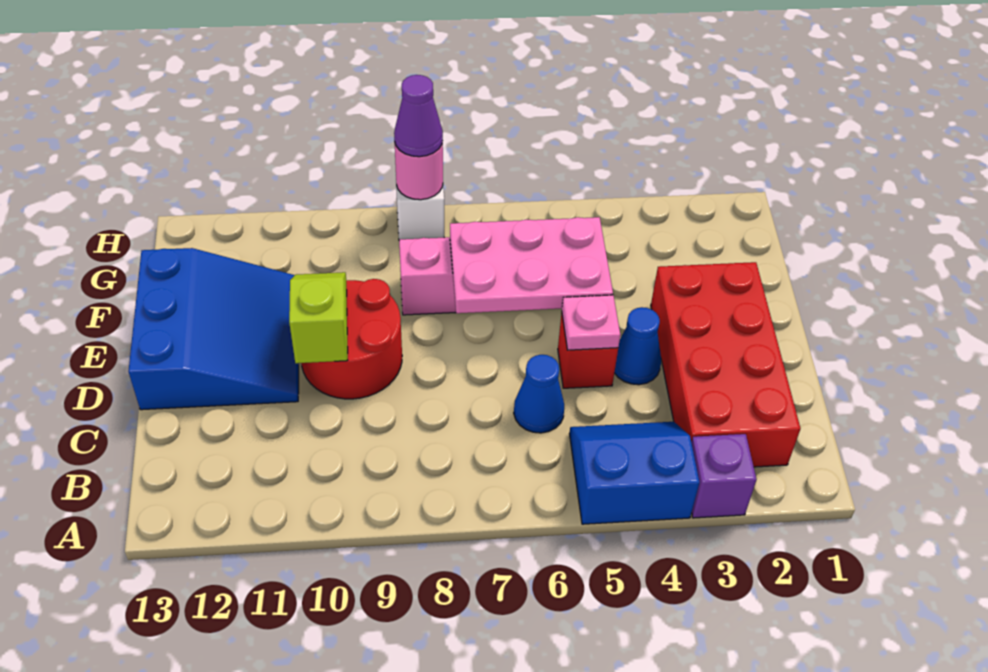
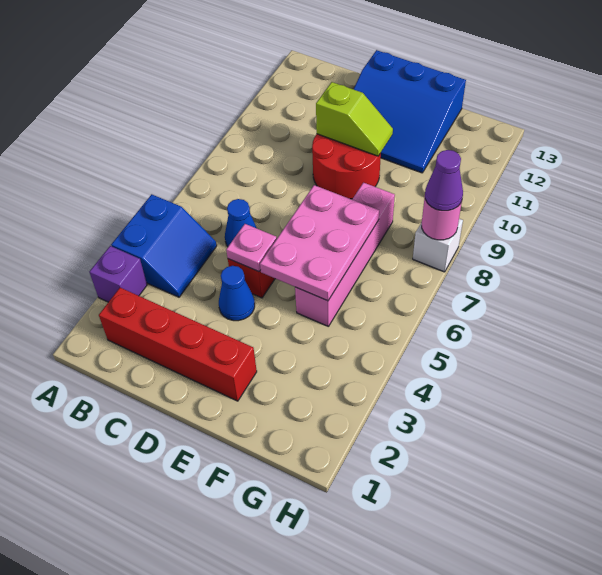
red 2x4 brick [651,262,800,467] -> red 1x4 brick [99,288,257,401]

